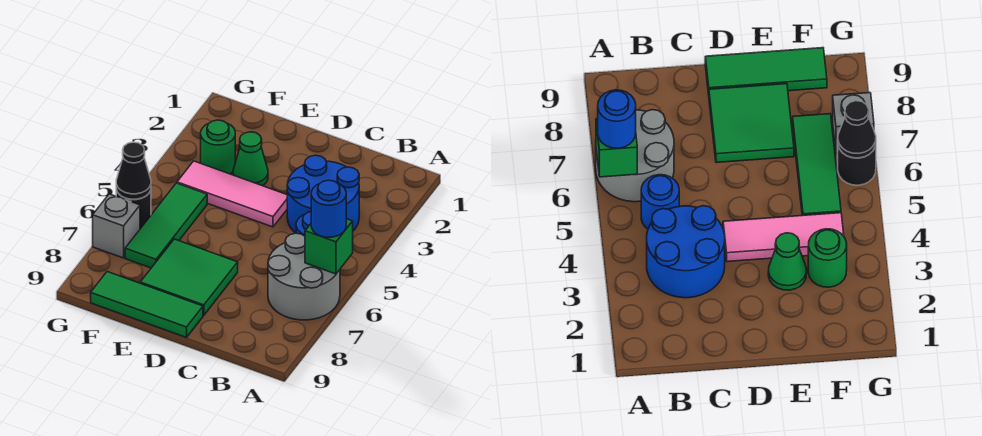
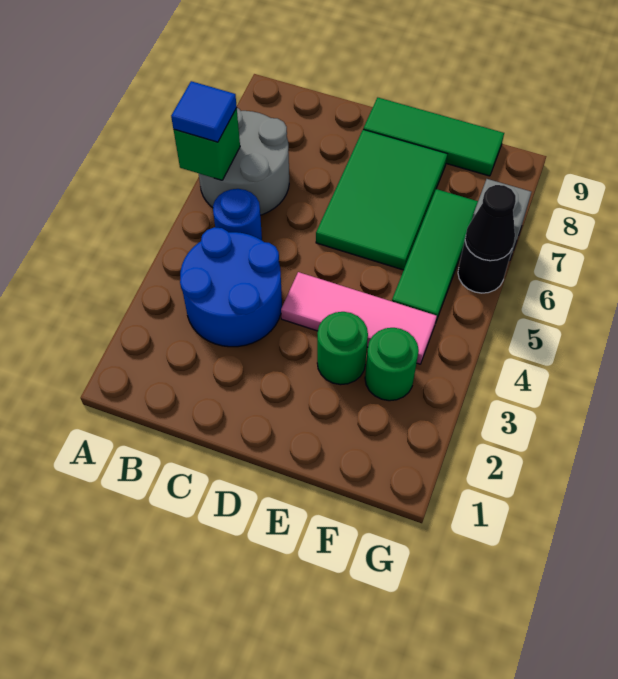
blue 1x1 round brick [311,180,346,237] -> blue 1x1 tile [171,81,237,142]
green 2x2 tile [140,239,238,315] -> green 2x3 tile [316,130,447,270]
green 1x1 cone [233,132,268,186] -> green 1x1 round brick [317,312,368,385]

